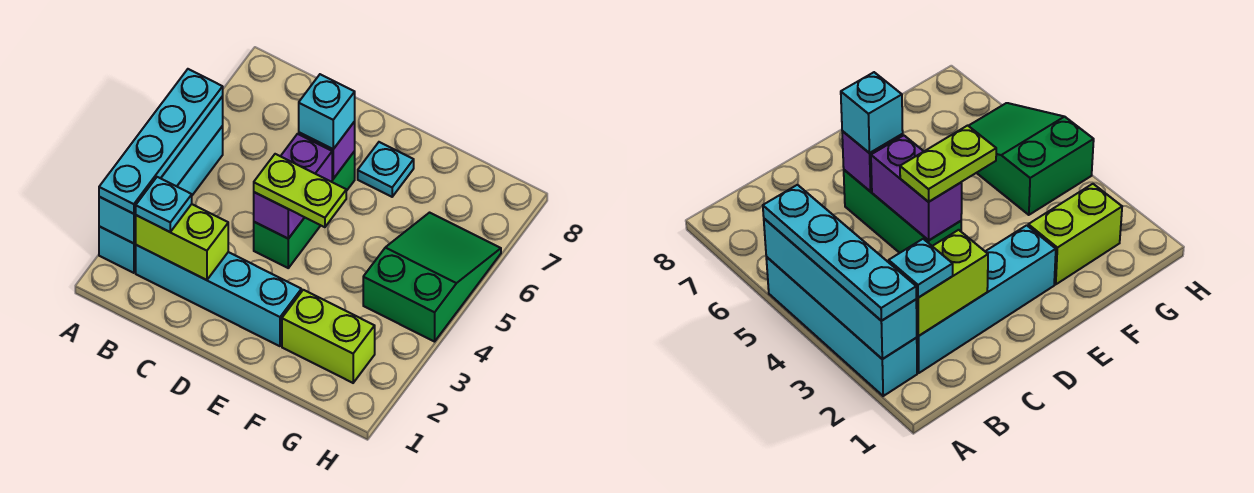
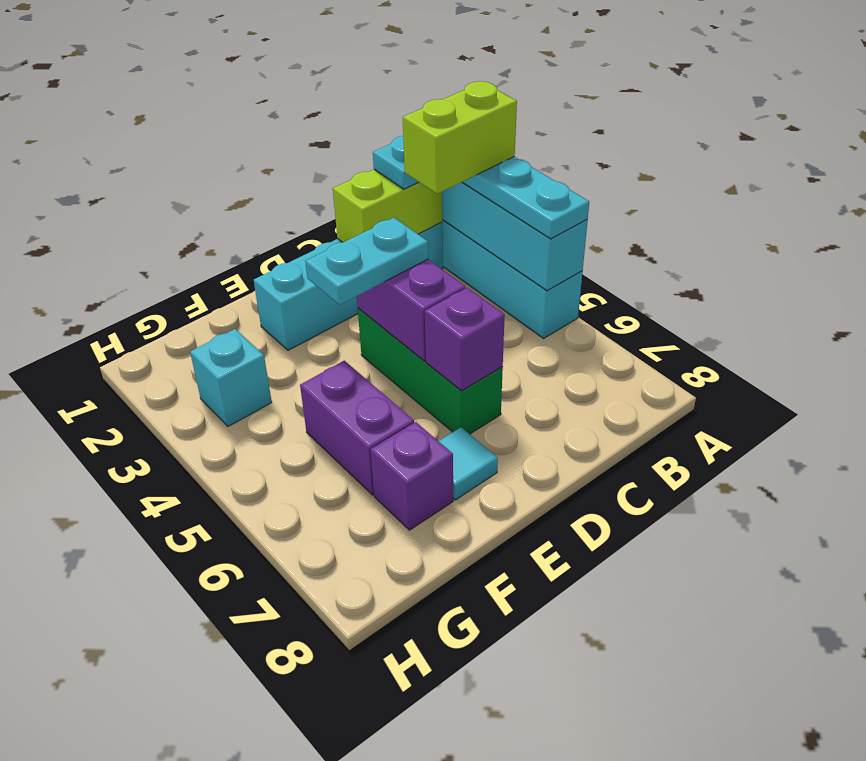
lime 1x2 plate [254,154,346,227] -> cyan 1x2 plate [305,218,428,305]
cyan 1x1 brick [299,74,355,149] -> cyan 1x1 brick moved to [190,329,272,426]
cyan 1x1 plate [358,142,414,197] -> cyan 1x1 tile [439,427,498,500]
lime 1x2 brick [282,290,375,383] -> lime 1x2 brick moved to [403,81,517,194]
none -> purple 1x2 brick [300,361,414,495]
none -> purple 1x1 brick [370,422,453,530]
green 2x3 slope [363,213,501,342] -> none

